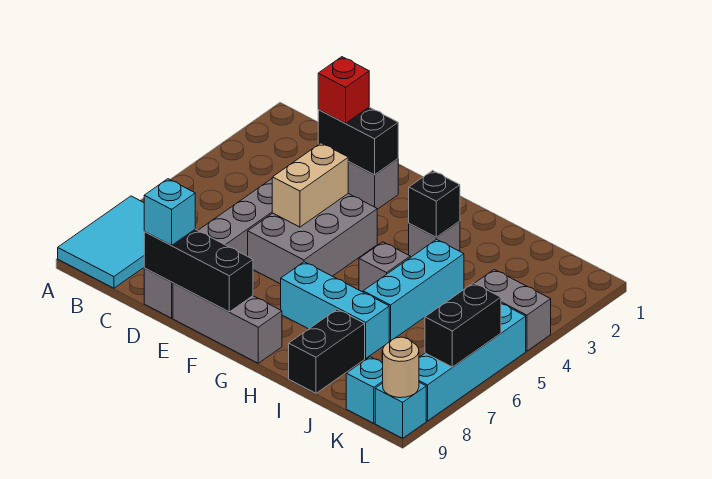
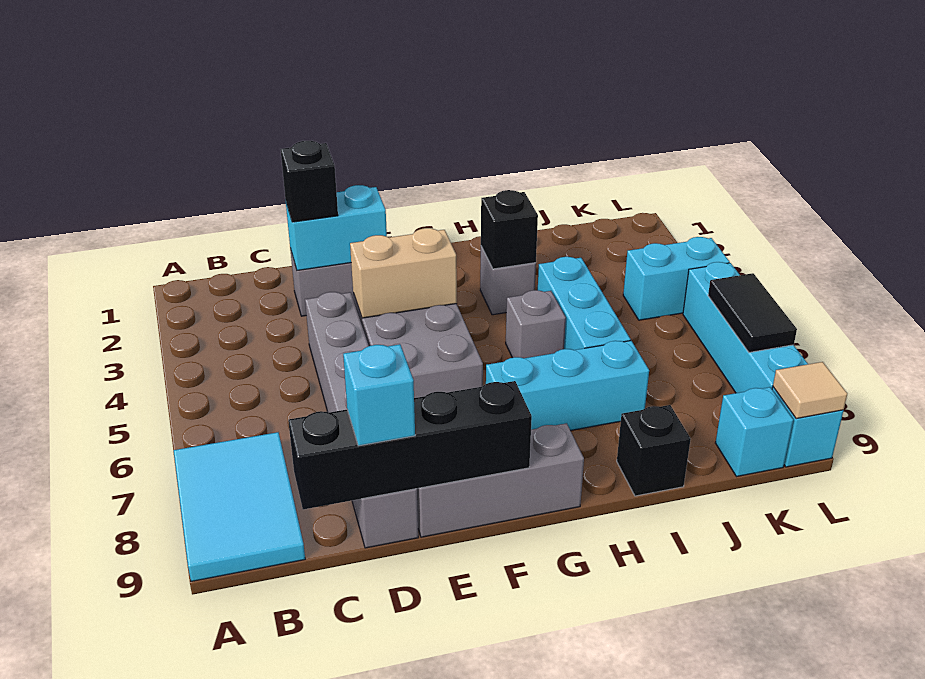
black 1x2 brick [318,107,398,175] -> cyan 1x2 brick [286,185,387,270]
red 1x1 brick [318,57,369,123] -> black 1x1 brick [281,141,338,222]
black 1x3 brick [144,229,253,312] -> black 1x4 brick [288,381,532,509]
tan 1x2 brick [272,143,348,227] -> tan 1x2 brick turned to [350,228,457,318]
black 1x2 brick [289,309,365,393] -> black 1x1 brick [617,405,691,496]
grey 1x2 brick [475,270,551,351] -> cyan 1x2 brick [623,237,729,320]
black 1x2 brick [425,283,501,367] -> black 1x2 tile [708,273,797,352]
tan 1x1 round brick [383,337,419,398] -> tan 1x1 tile [773,362,847,419]

